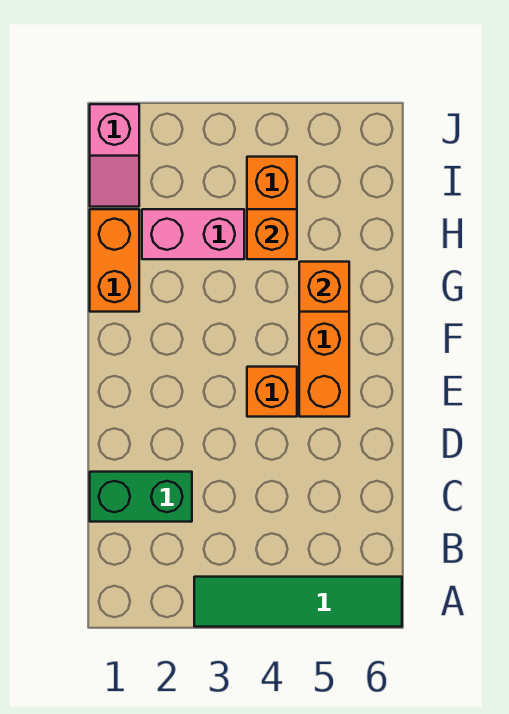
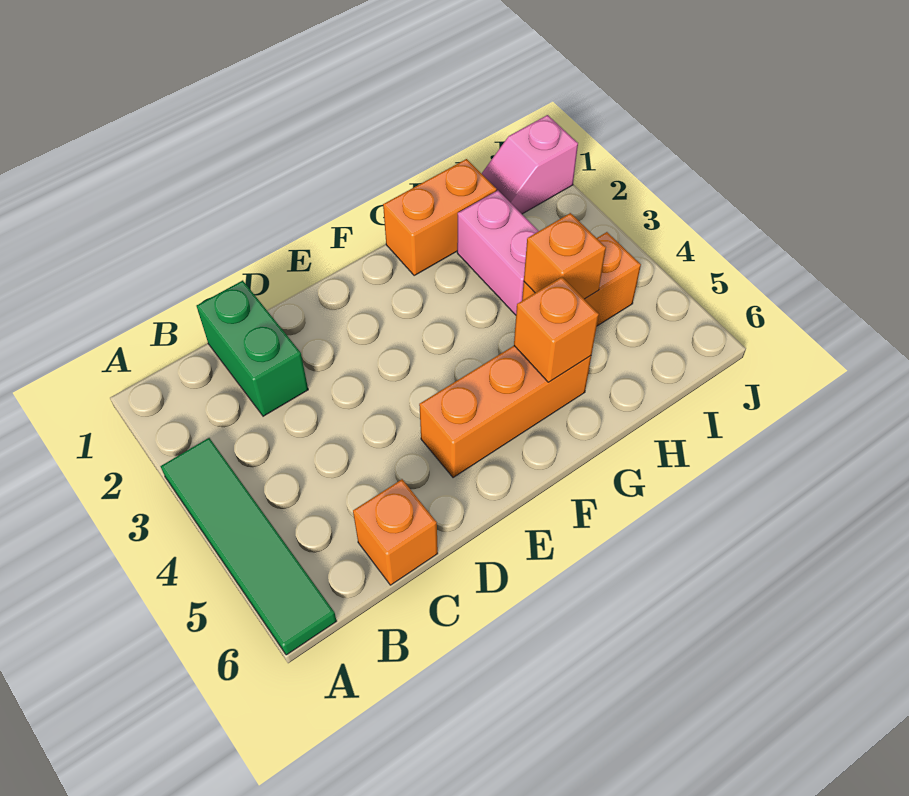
orange 1x1 brick [247,367,297,417] -> orange 1x1 brick moved to [353,479,438,585]

